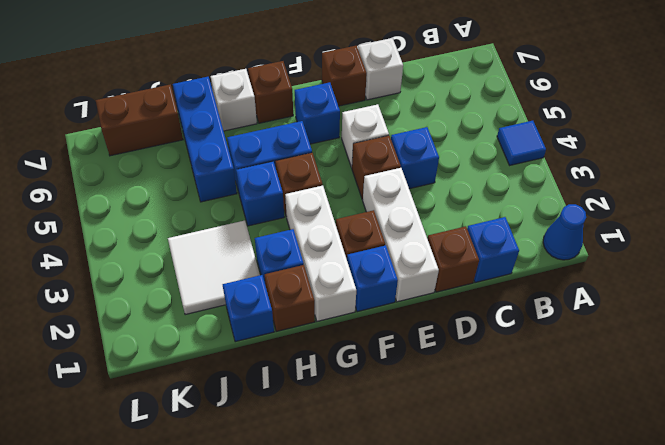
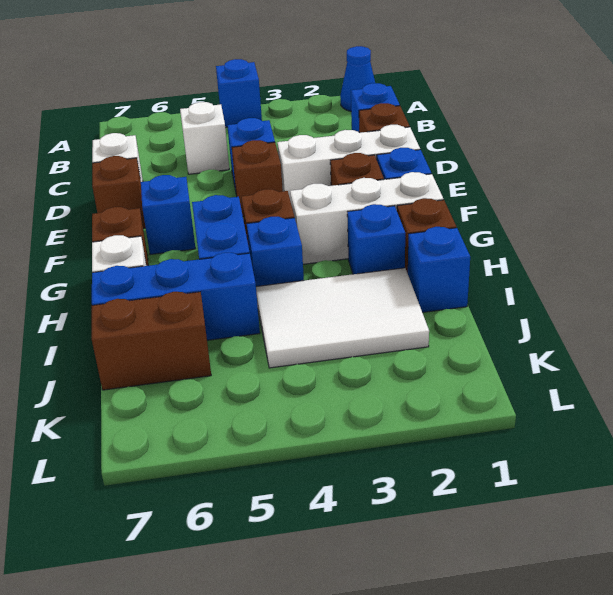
blue 1x1 tile [497,121,546,165] -> blue 1x1 brick [216,59,262,127]
white 1x1 brick [342,104,389,168] -> white 1x1 brick moved to [180,102,229,174]
white 2x2 tile [168,220,260,315] -> white 2x3 tile [256,268,429,368]
brown 1x2 brick [96,84,183,156] -> brown 1x2 brick turned to [92,292,211,390]

